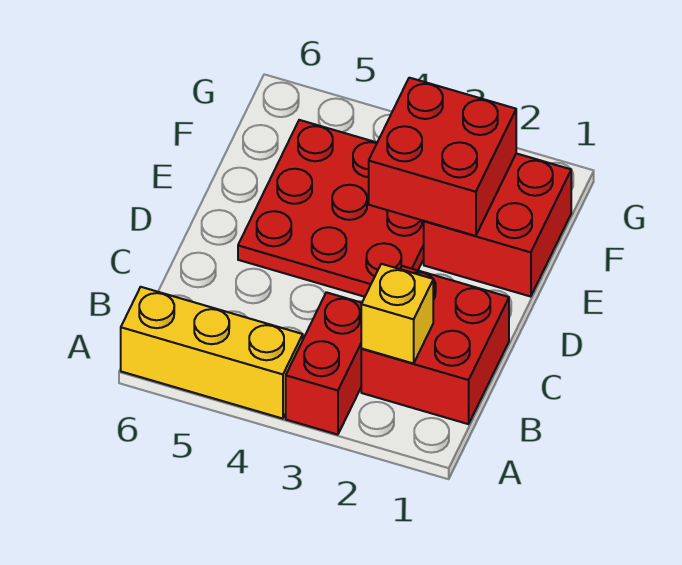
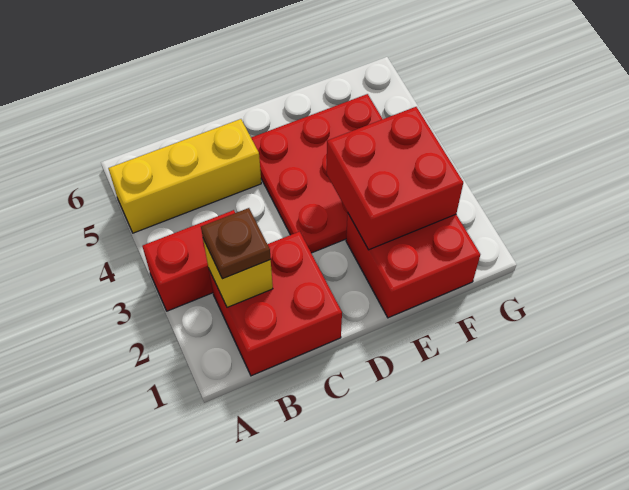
yellow 1x3 brick [121,287,303,419] -> yellow 1x3 brick turned to [108,119,261,233]
none -> brown 1x1 plate [201,208,271,279]

